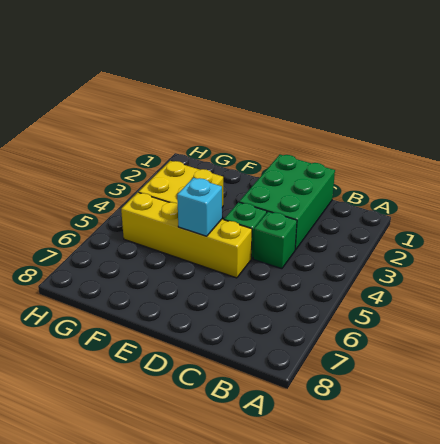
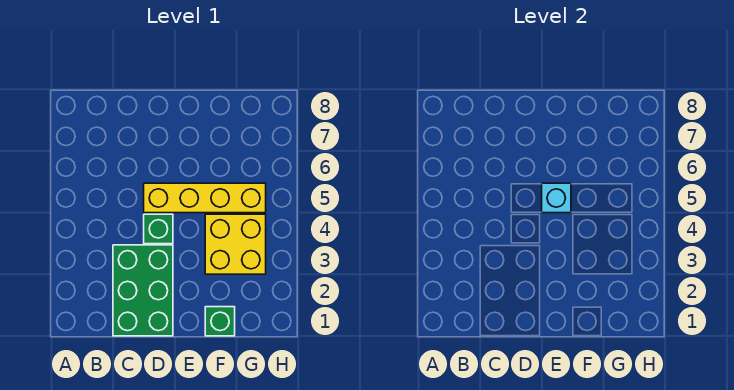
green 1x1 brick [253,211,297,269] -> green 1x1 brick moved to [205,307,235,336]

